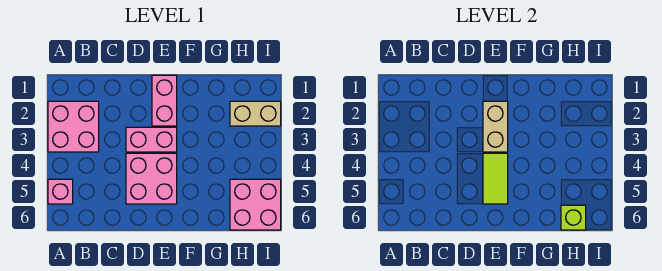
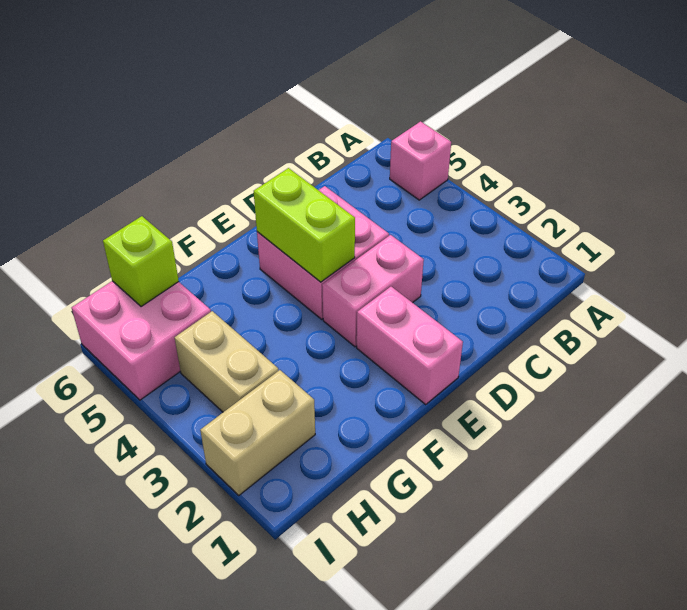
pink 2x2 brick [48,101,99,152] -> none
tan 1x2 brick [483,101,508,152] -> tan 1x2 brick moved to [175,311,278,412]
lime 1x2 tile [483,153,508,204] -> lime 1x2 brick [254,168,355,282]

